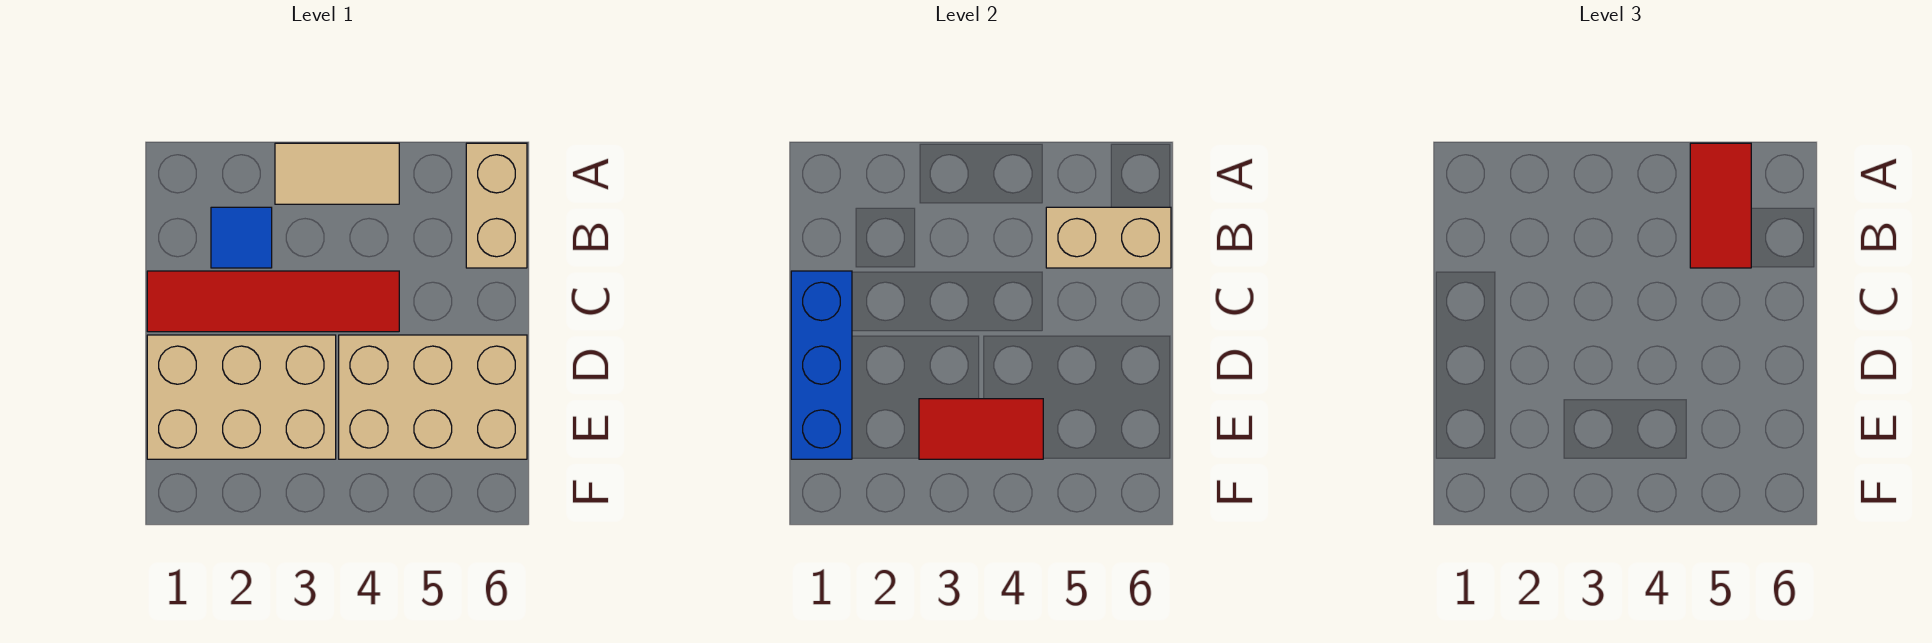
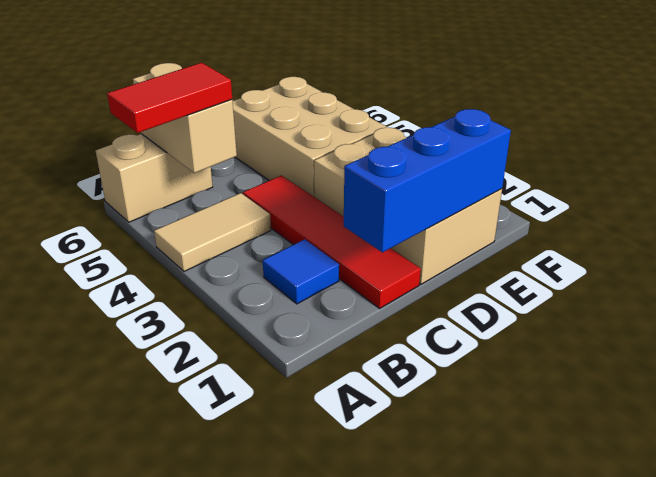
tan 1x2 tile [275,143,399,204] -> tan 1x2 tile turned to [154,193,271,271]
red 1x2 tile [919,399,1043,459] -> none

